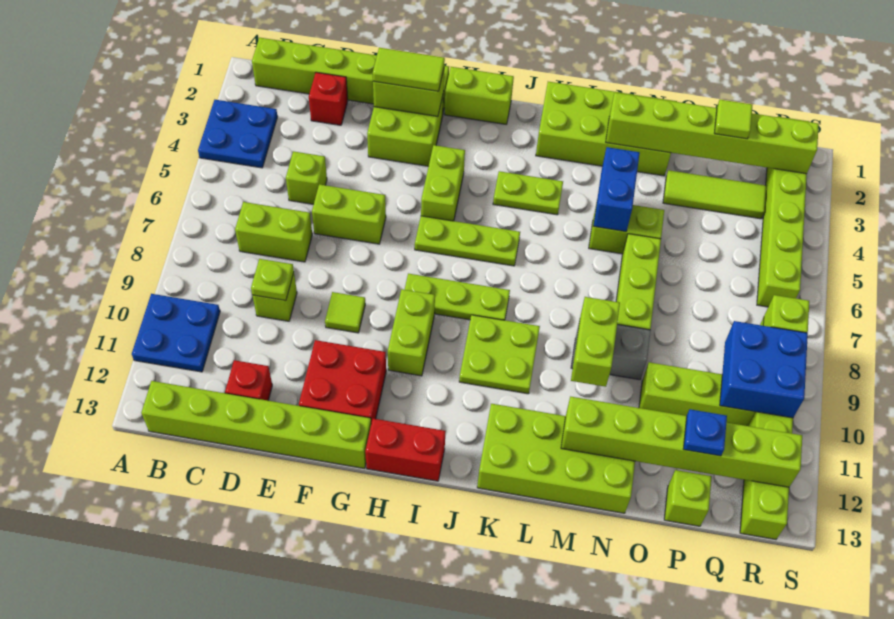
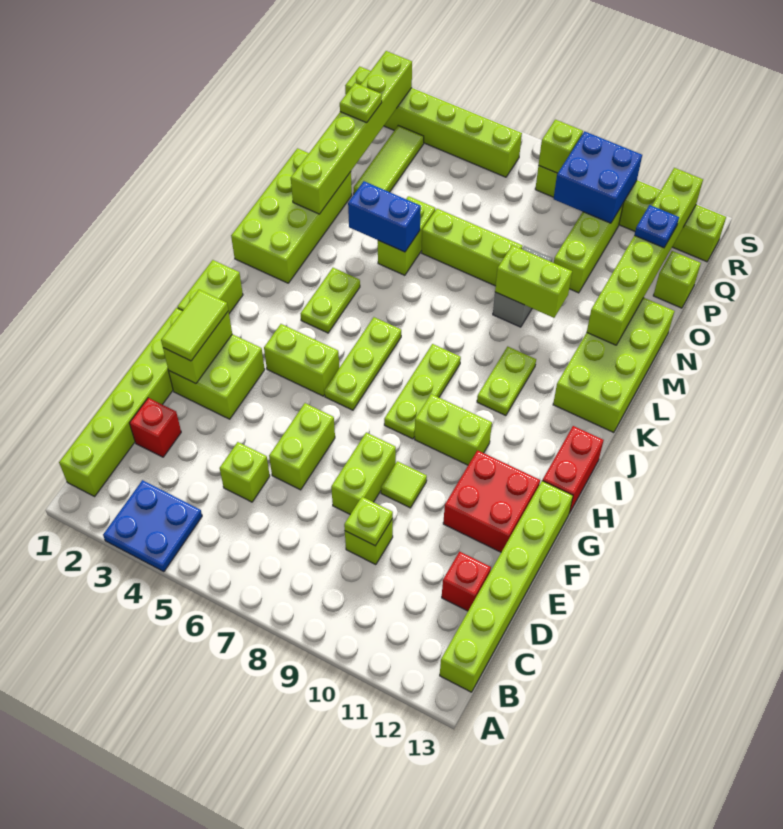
blue 2x2 plate [132,294,220,372] -> none
lime 1x2 brick [235,202,312,262] -> lime 1x2 brick moved to [331,433,396,514]
lime 2x2 plate [459,315,540,394] -> lime 1x2 plate [477,347,536,416]
lime 1x1 tile [715,100,752,139] -> lime 1x1 plate [340,83,382,123]

